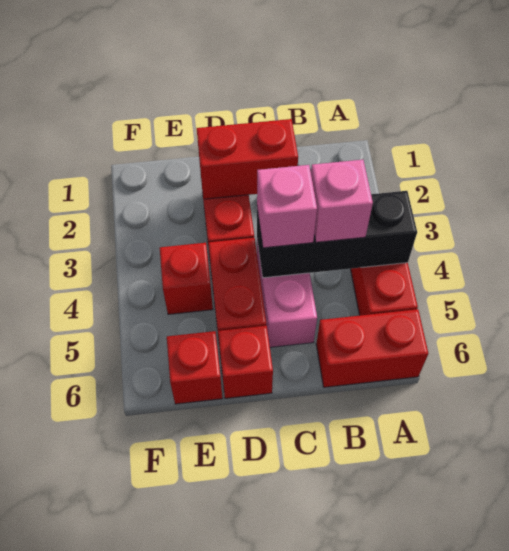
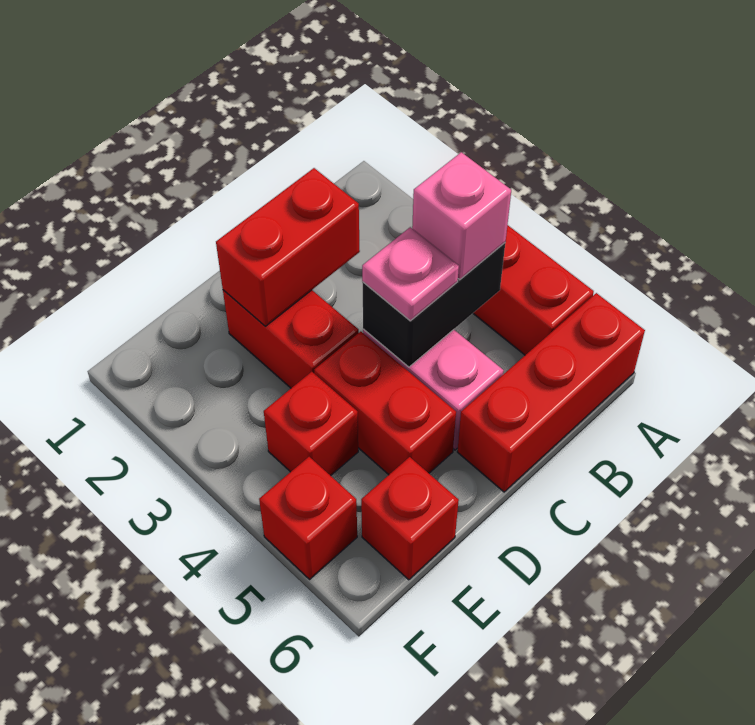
black 1x3 brick [257,191,417,278] -> black 1x2 brick [362,243,505,367]
red 1x2 brick [316,309,428,387] -> red 1x3 brick [457,293,645,492]
pink 1x1 brick [257,165,317,248] -> pink 1x1 plate [362,227,459,321]
red 1x1 brick [218,326,273,398] -> red 1x1 brick moved to [259,457,357,579]

